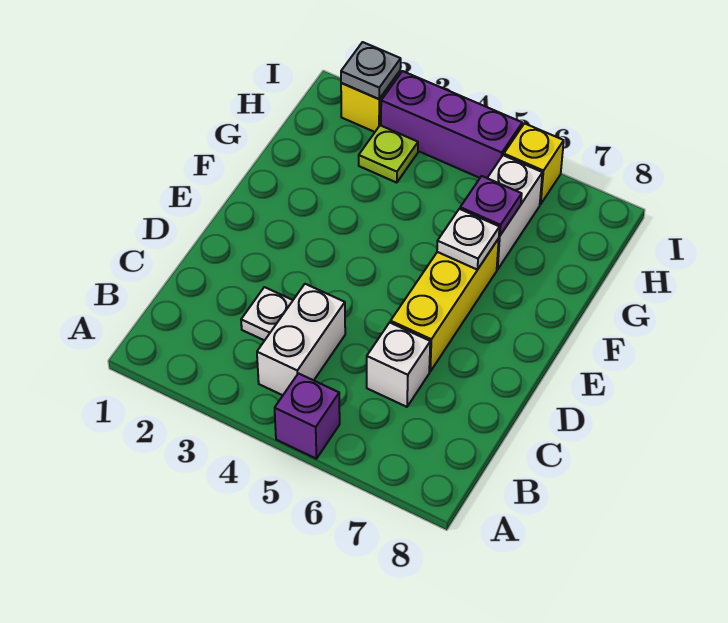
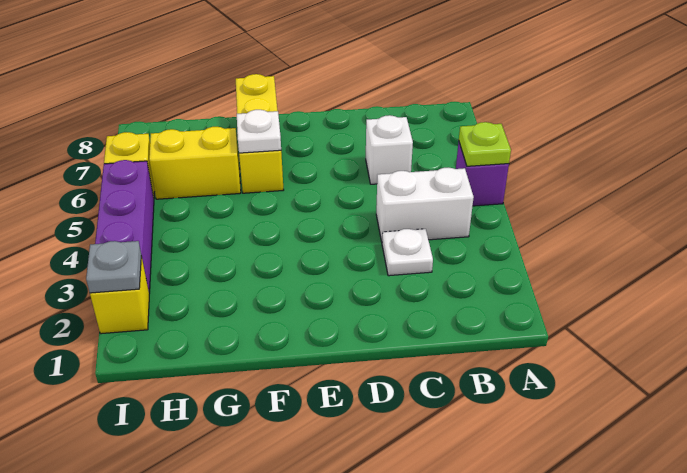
yellow 1x3 brick [391,239,499,372] -> yellow 1x3 brick turned to [236,74,284,193]
white 1x2 brick [488,155,542,270] -> yellow 1x2 brick [149,127,241,199]
purple 1x1 plate [460,176,522,236] -> none
lime 1x1 plate [359,125,418,183] -> lime 1x1 plate moved to [459,122,511,166]

